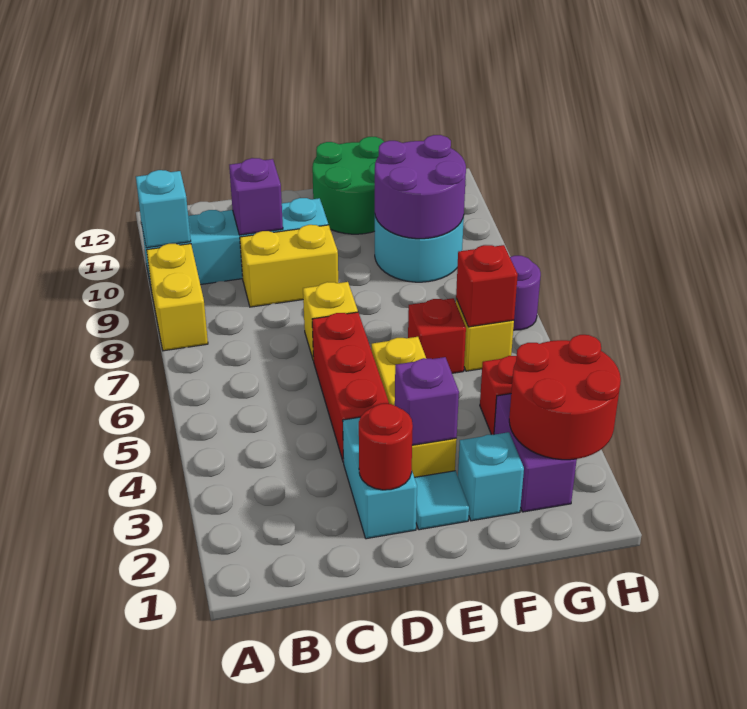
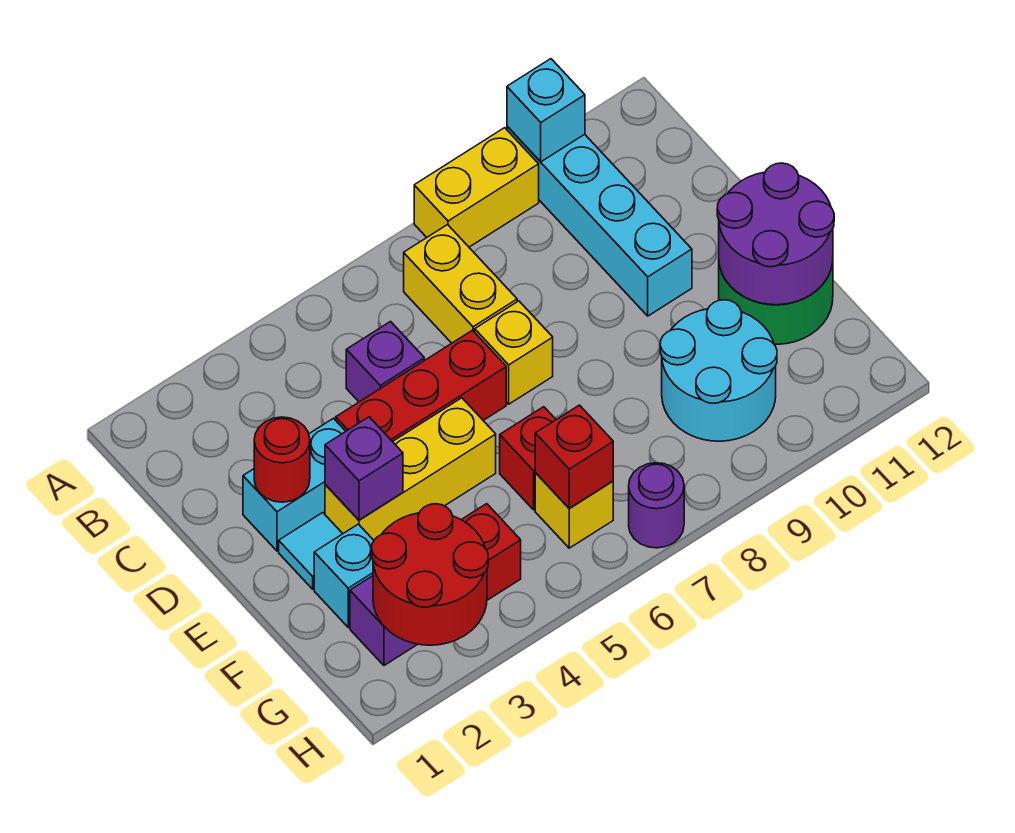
yellow 1x2 brick [240,225,338,307] -> yellow 1x2 brick moved to [404,225,517,343]
purple 1x1 brick [229,158,283,235] -> purple 1x1 brick moved to [346,322,424,402]
purple 2x2 round brick [375,135,466,239] -> purple 2x2 round brick moved to [717,163,834,305]

